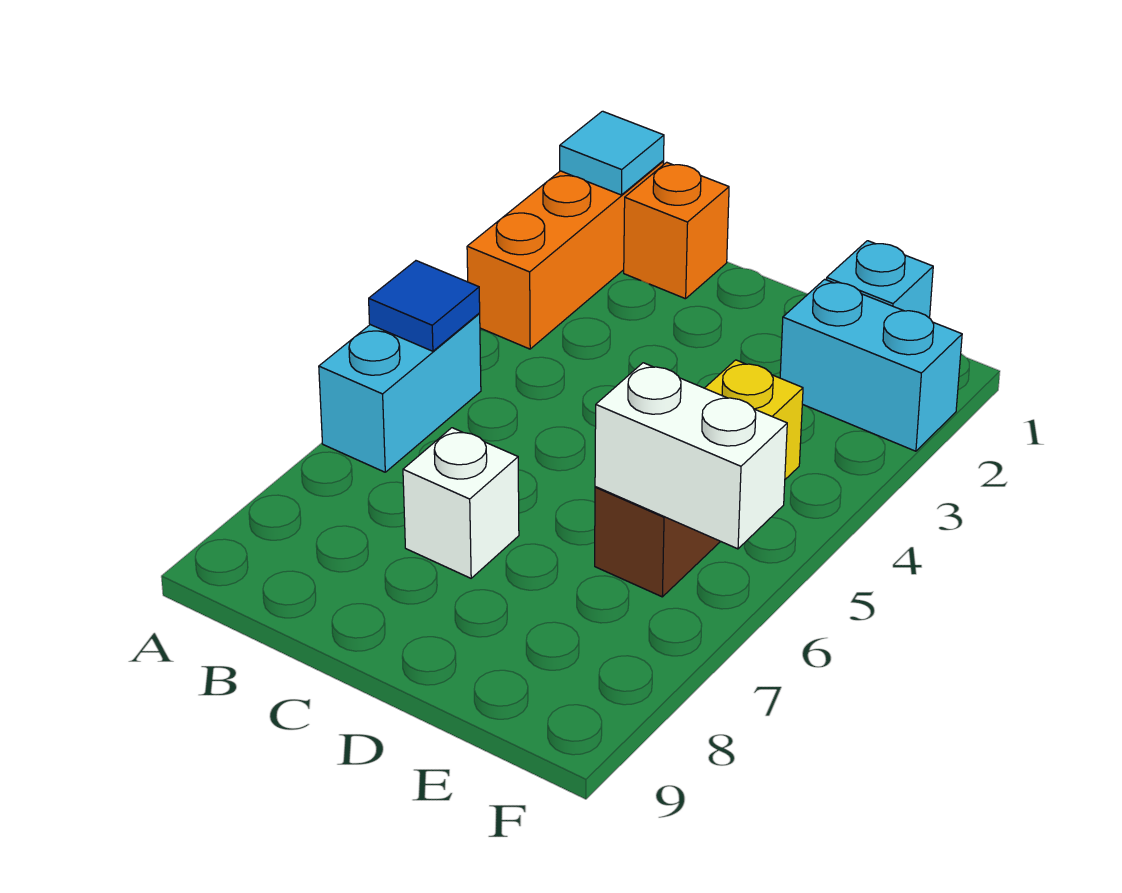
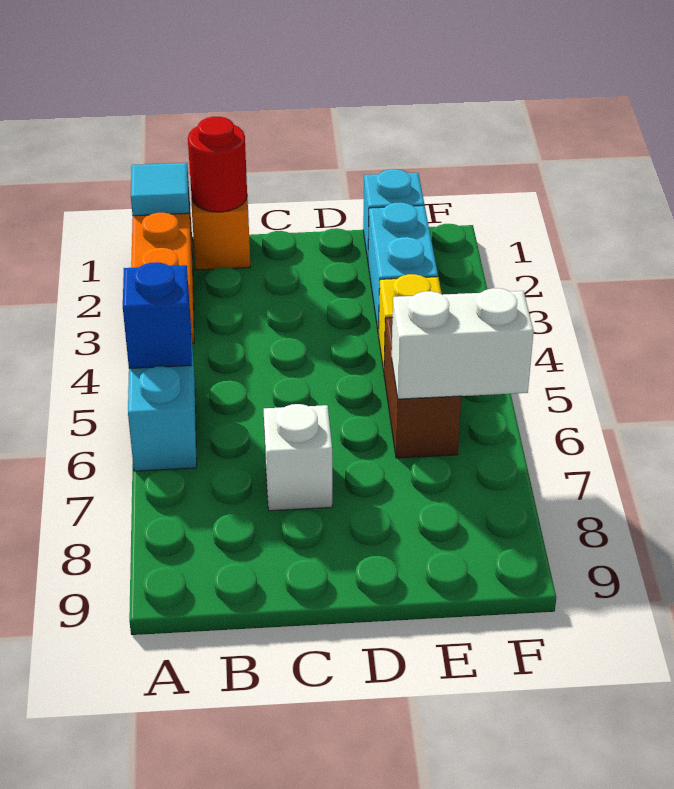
blue 1x1 tile [369,261,480,351] -> blue 1x1 brick [123,262,192,368]
none -> red 1x1 round brick [188,117,247,212]
cyan 1x2 brick [780,279,962,451] -> cyan 1x2 brick turned to [368,202,438,334]

